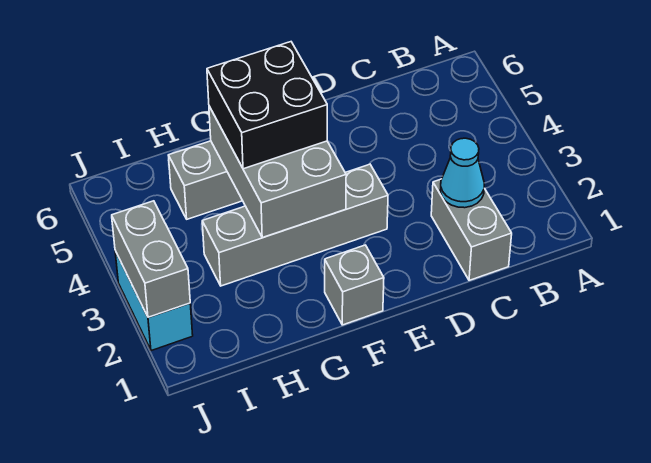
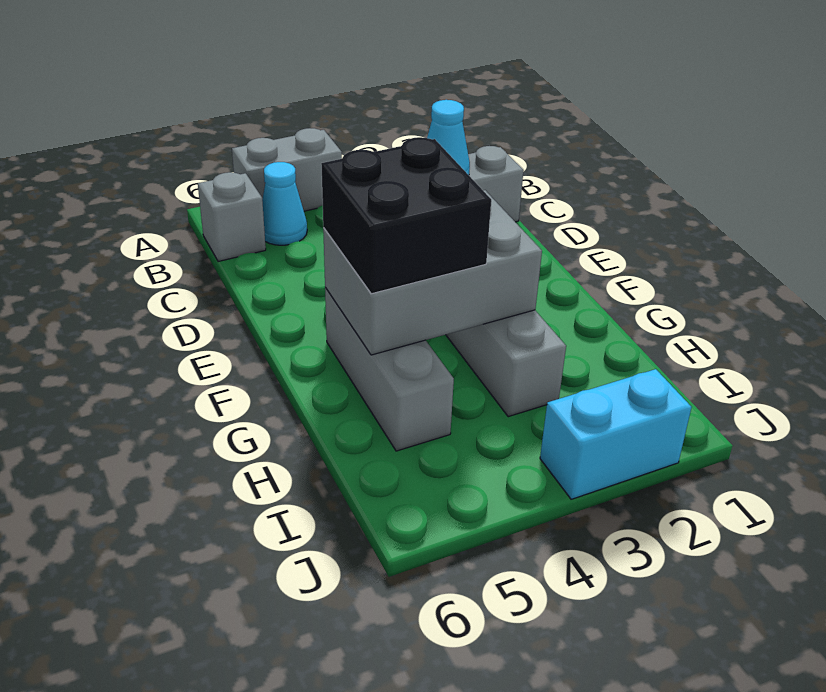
none -> cyan 1x1 cone [262,162,307,245]
grey 1x1 brick [325,245,384,325] -> grey 1x1 brick moved to [198,172,266,262]
grey 1x2 brick [112,201,190,317] -> grey 1x2 brick moved to [232,128,342,211]

